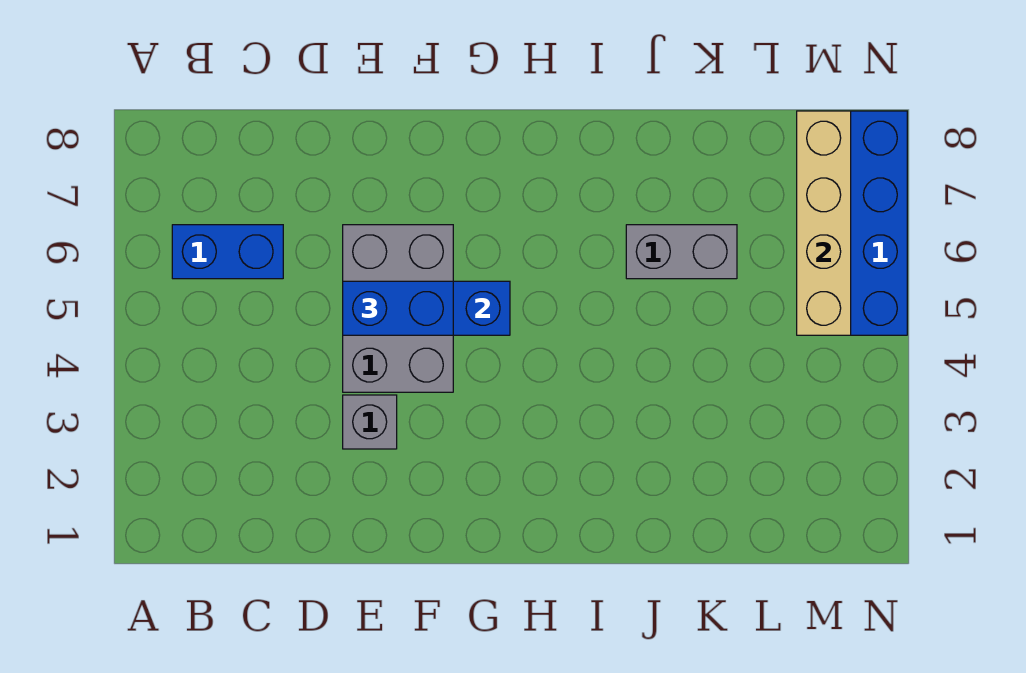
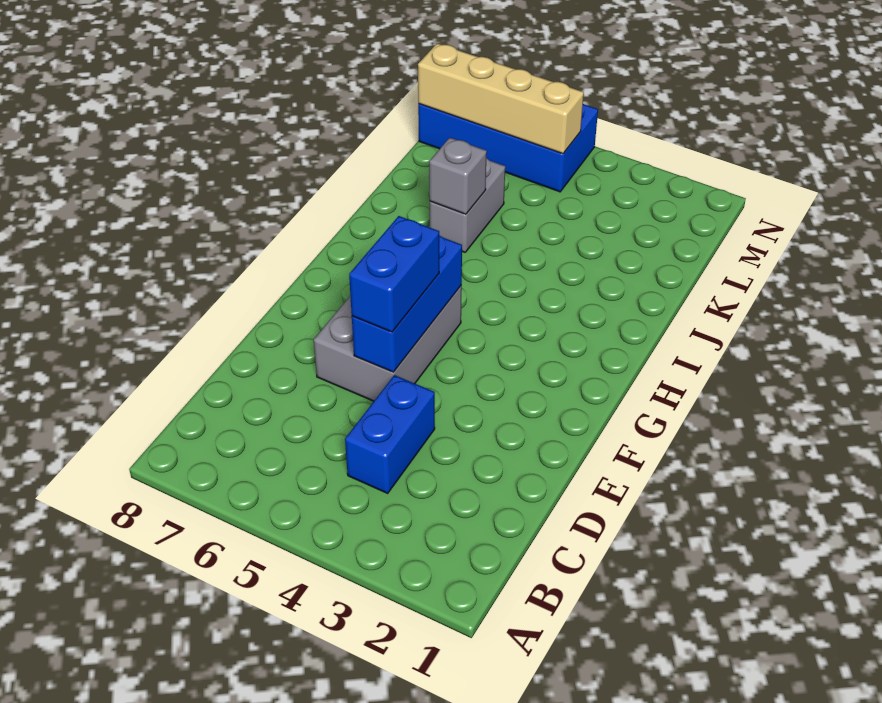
blue 1x2 brick [172,225,283,279] -> blue 1x2 brick moved to [345,375,435,493]
grey 1x1 brick [343,395,397,449] -> grey 1x1 brick moved to [429,138,487,214]
grey 2x3 brick [343,225,453,392] -> grey 2x3 brick turned to [314,285,462,401]

